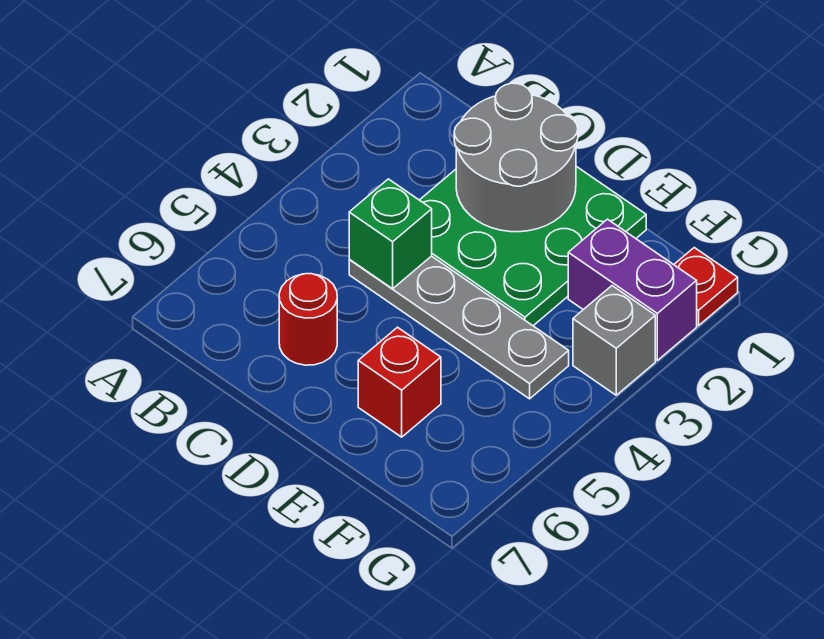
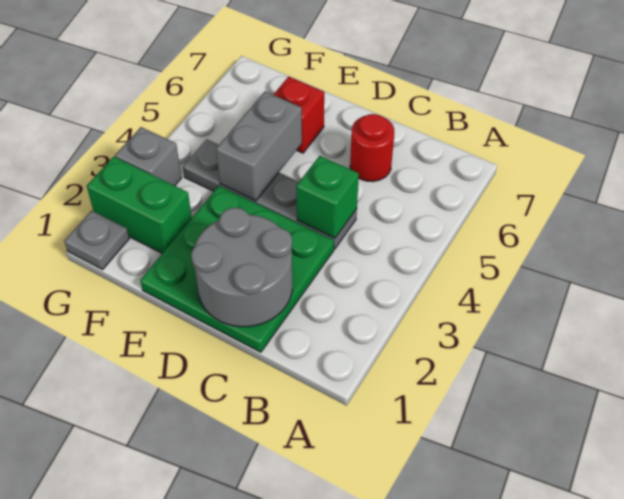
none -> grey 1x2 brick [216,92,302,201]
purple 1x2 brick [568,219,697,360] -> green 1x2 brick [87,157,192,253]
red 1x1 plate [674,248,738,326] -> grey 1x1 plate [64,211,129,269]

